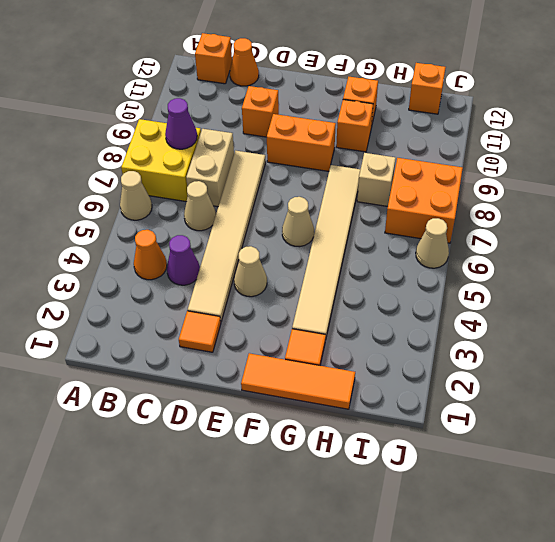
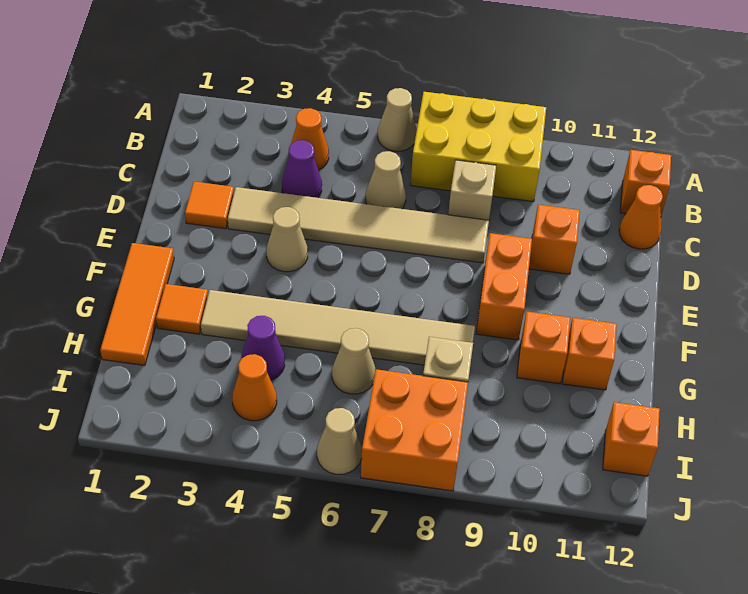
yellow 2x2 brick [121,119,201,202] -> yellow 2x3 brick [410,92,546,202]
purple 1x1 cone [165,98,197,149] -> purple 1x1 cone moved to [241,316,285,380]
tan 1x2 brick [186,129,234,207] -> tan 1x1 brick [448,160,496,220]
tan 1x1 cone [282,197,314,247] -> tan 1x1 cone moved to [332,328,376,394]
none -> orange 1x1 cone [232,354,277,421]

